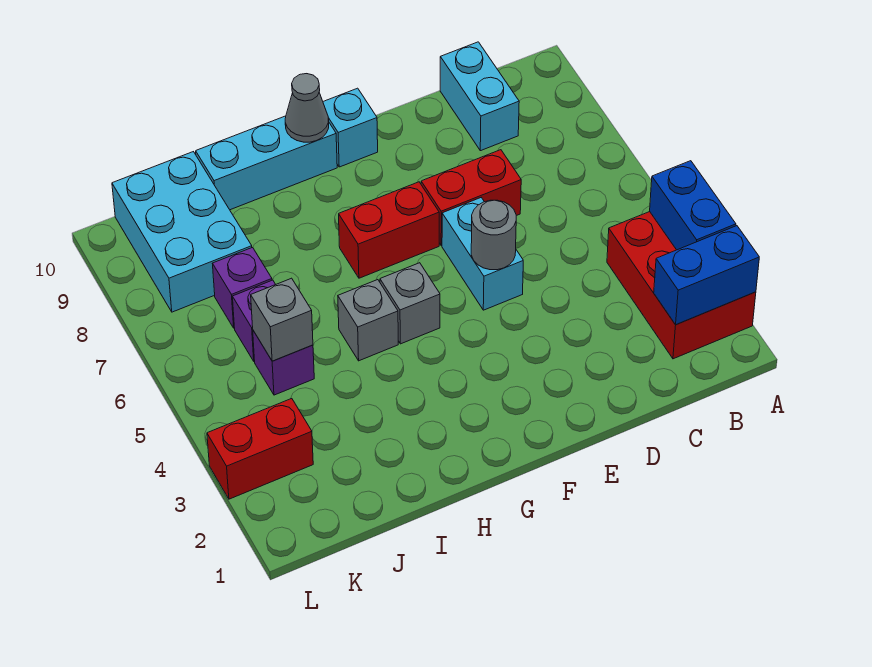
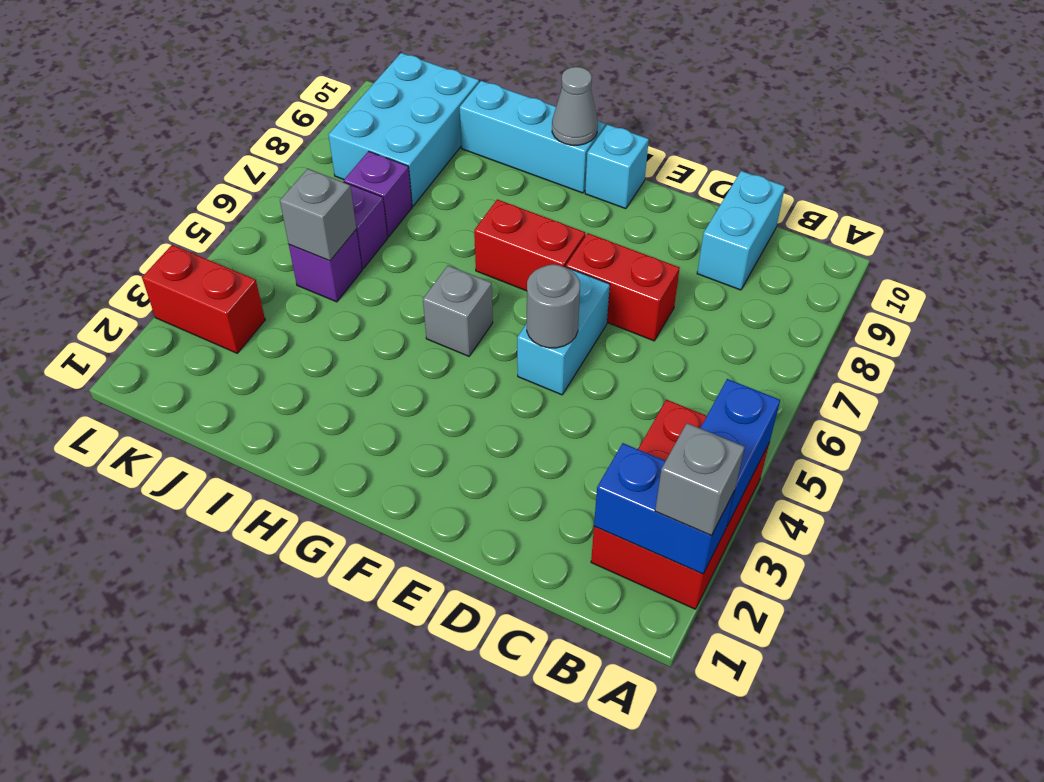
grey 1x1 brick [338,280,398,361] -> grey 1x1 brick moved to [655,423,745,536]

